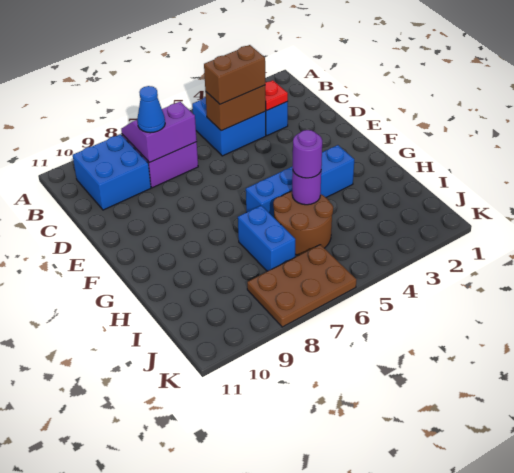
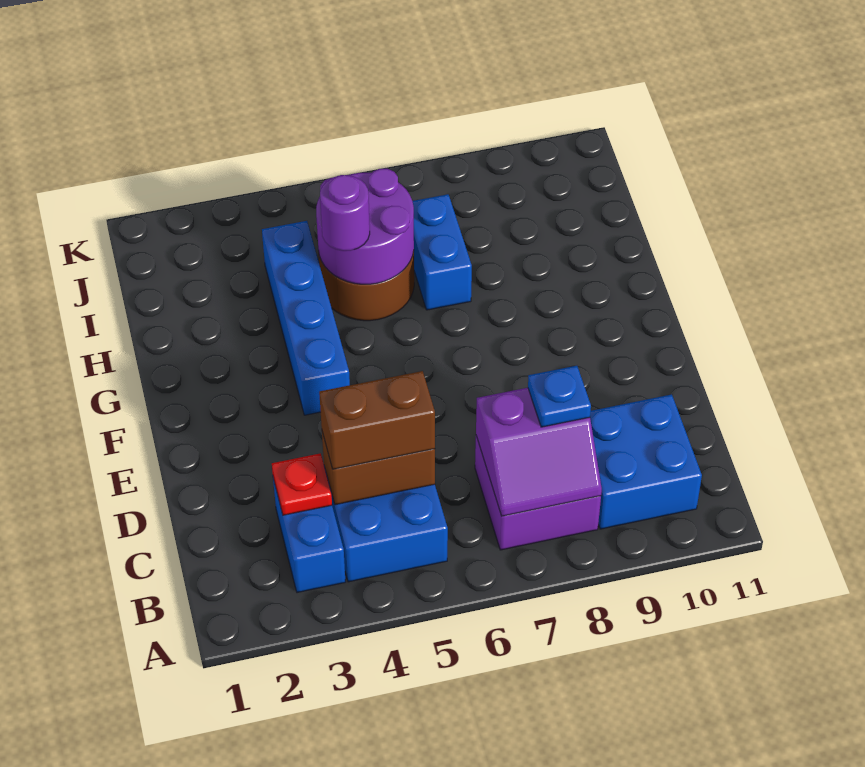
blue 1x1 cone [137,86,165,133] -> blue 1x1 plate [528,366,591,427]
blue 1x4 brick [246,145,354,217] -> blue 1x4 brick turned to [262,221,350,415]
purple 1x1 round brick [292,172,321,205] -> purple 2x2 round brick [316,169,414,284]
brown 2x3 plate [247,245,356,327] -> none

